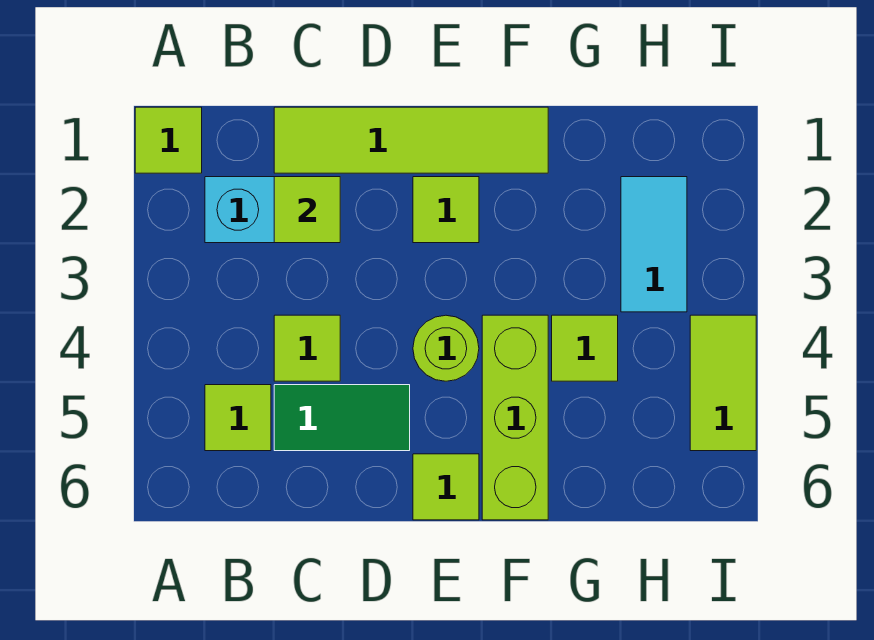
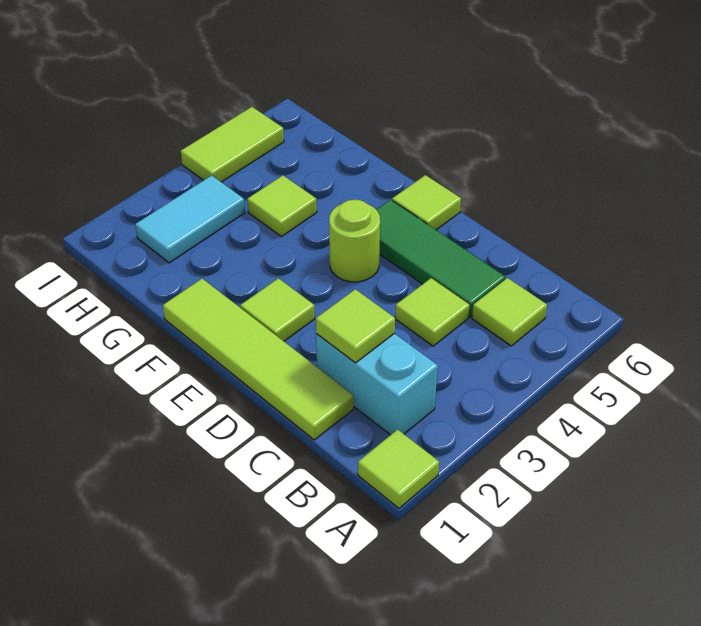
green 1x2 tile [274,385,410,451] -> green 1x3 tile [376,200,505,317]
lime 1x3 brick [482,315,548,520] -> none

